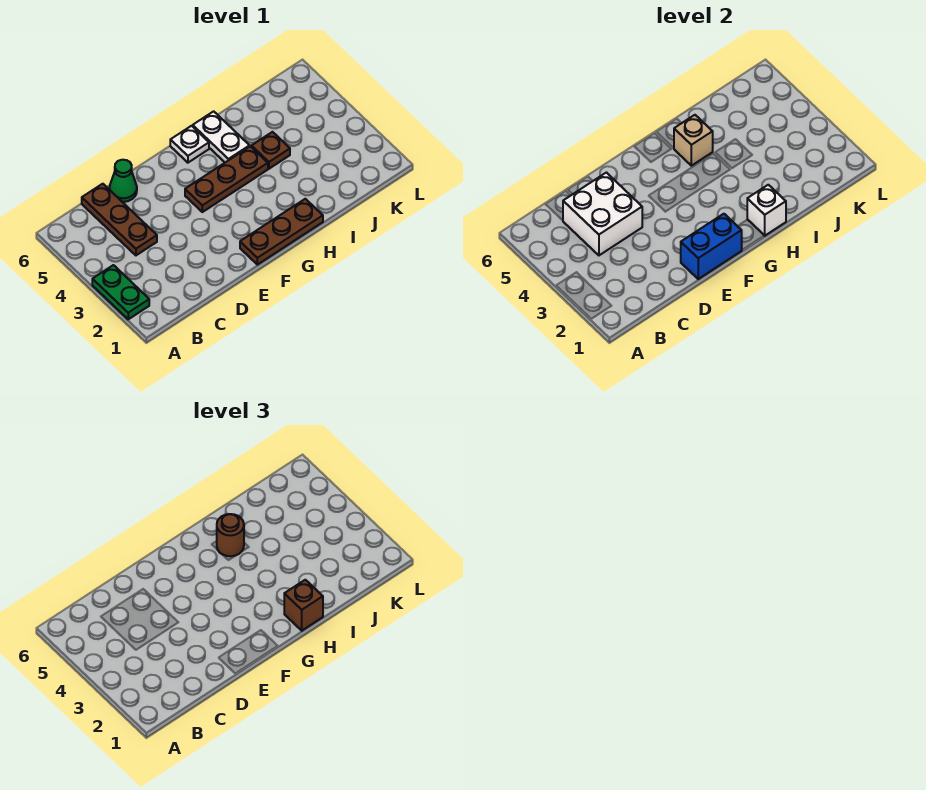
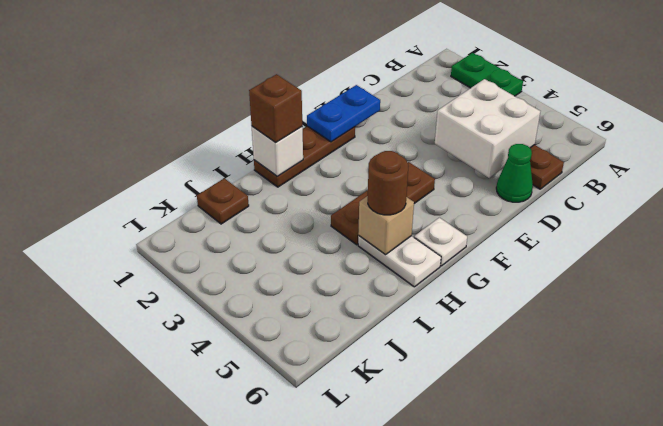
blue 1x2 brick [681,214,742,279] -> blue 1x2 plate [307,85,380,142]
brown 1x1 plate [251,132,290,169] -> brown 1x1 plate moved to [197,178,249,224]

